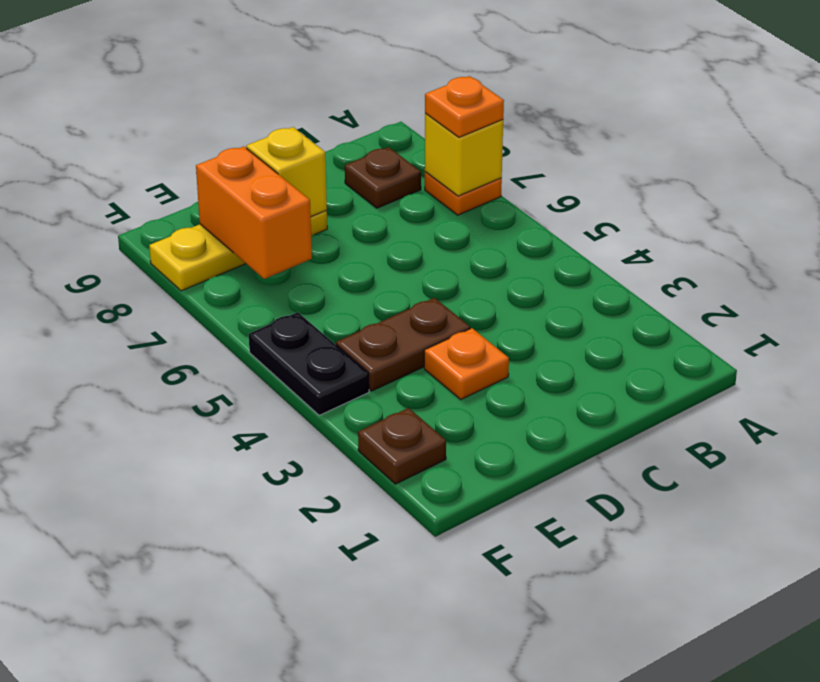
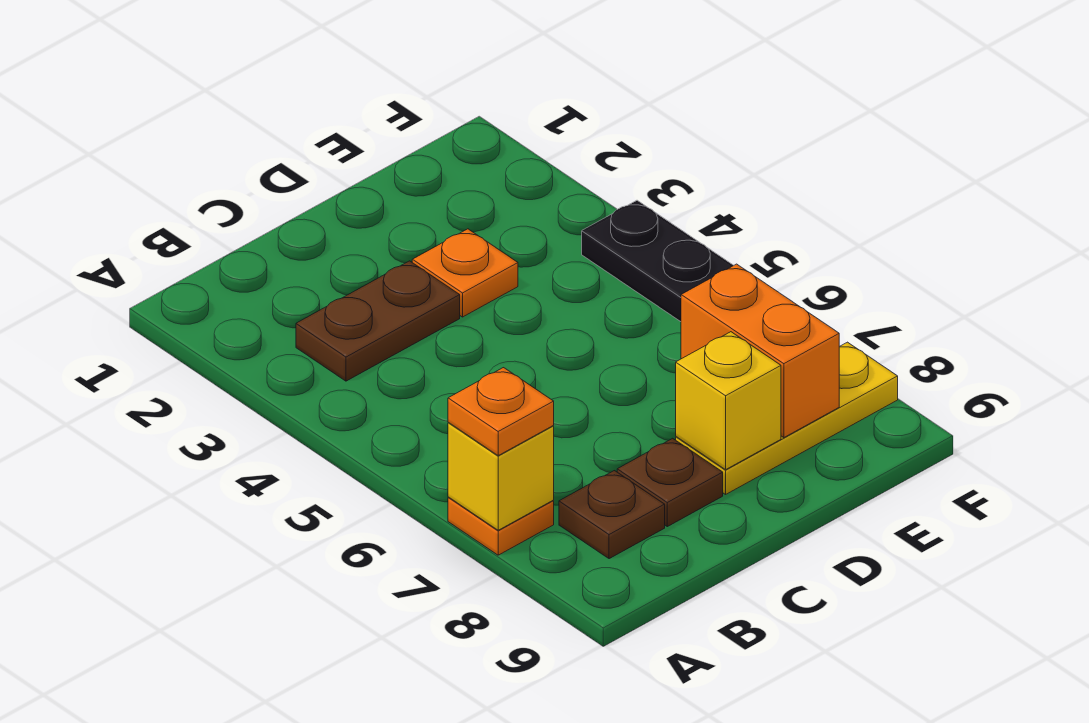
brown 1x2 plate [336,298,470,391] -> brown 1x2 plate moved to [296,261,460,381]
brown 1x1 plate [358,408,446,484] -> brown 1x1 plate moved to [617,438,723,527]

